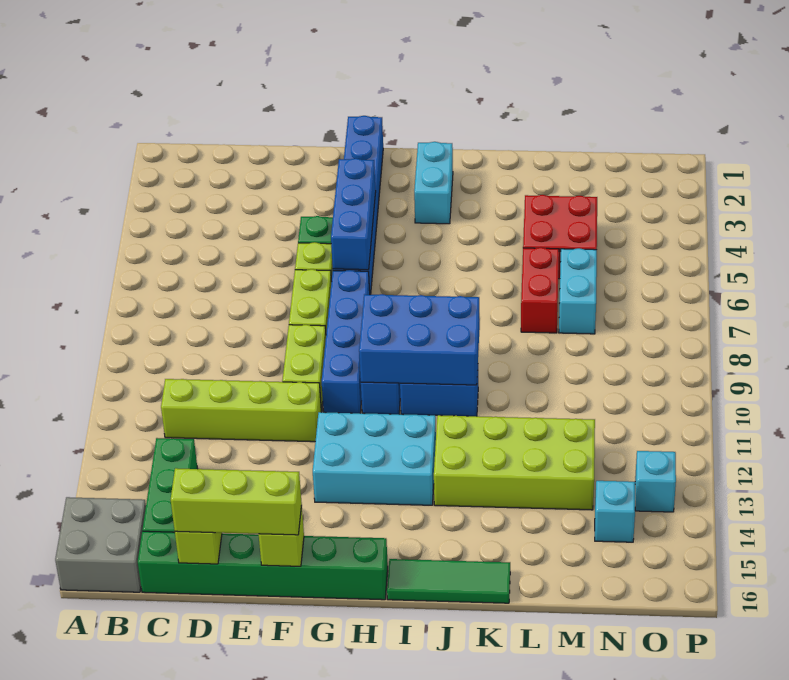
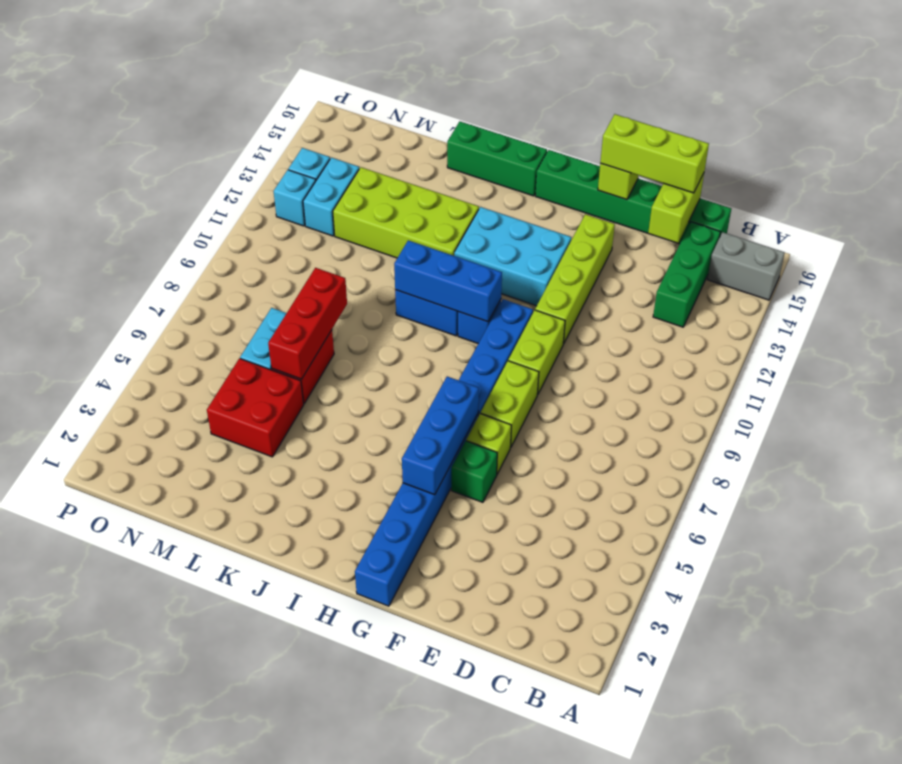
grey 2x2 brick [55,497,146,592] -> grey 1x2 brick [707,232,785,300]
lime 1x4 brick [161,379,321,442] -> lime 1x4 brick turned to [535,214,615,344]
blue 2x3 brick [359,294,480,385] -> blue 1x3 brick [394,240,502,322]
cyan 1x2 brick [414,142,453,224] -> cyan 1x2 brick moved to [303,157,359,236]
green 1x3 tile [387,559,510,603] -> green 1x3 brick [447,122,547,196]
none -> red 1x3 brick [268,268,347,379]
cyan 1x1 brick [595,481,635,542] -> cyan 1x1 brick moved to [274,170,316,226]

